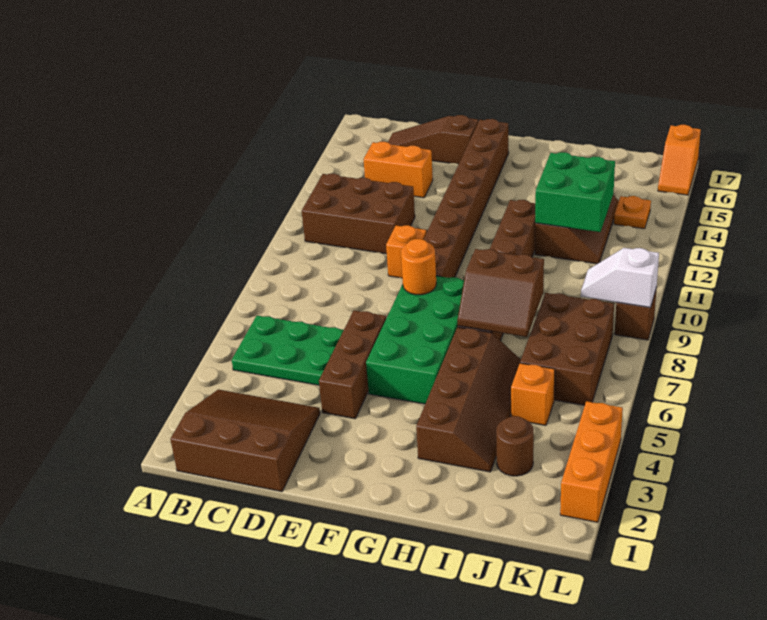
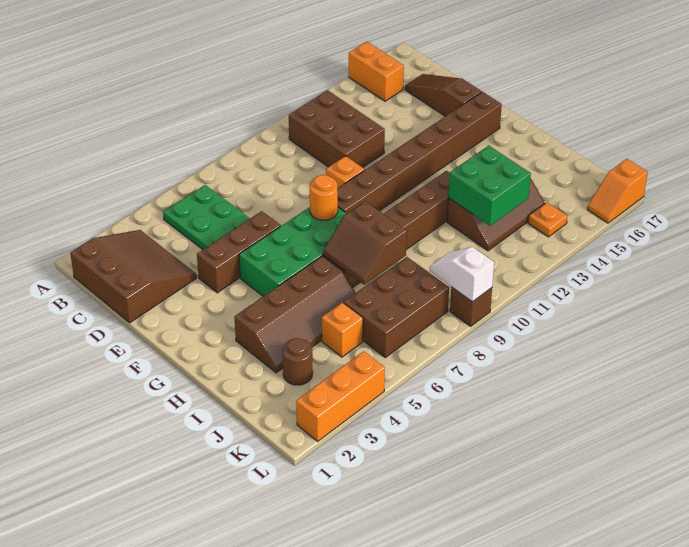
orange 1x2 brick [364,142,433,198] -> orange 1x2 brick moved to [349,42,404,101]

